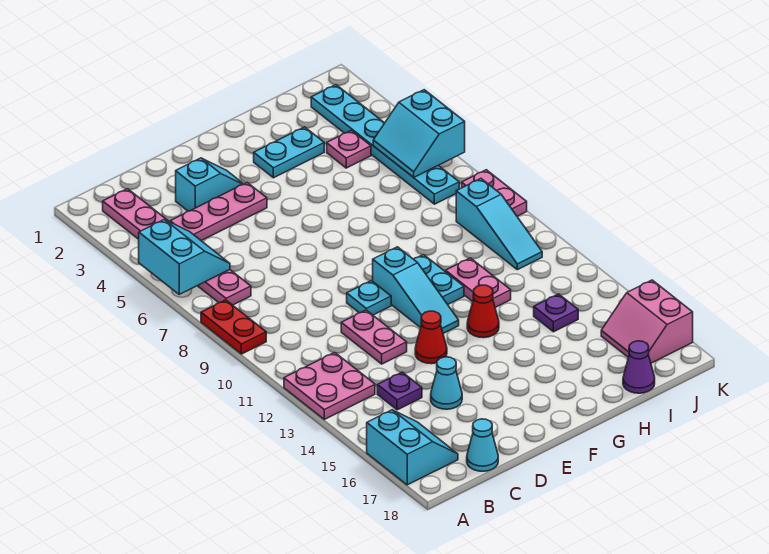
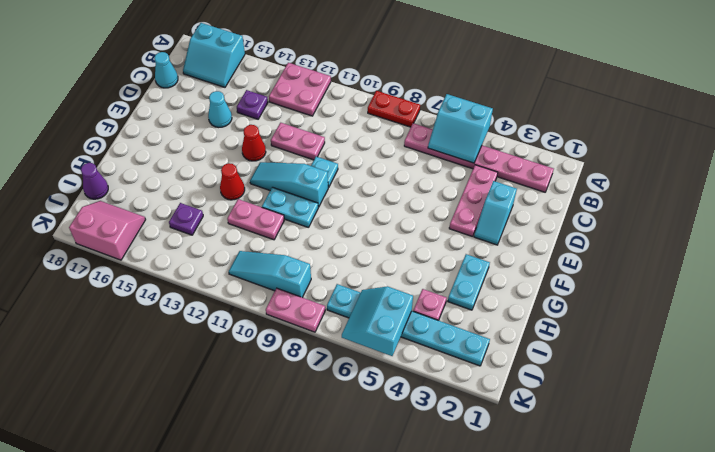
cyan 2x2 slope [373,90,465,177] -> cyan 2x2 slope turned to [342,287,413,356]

